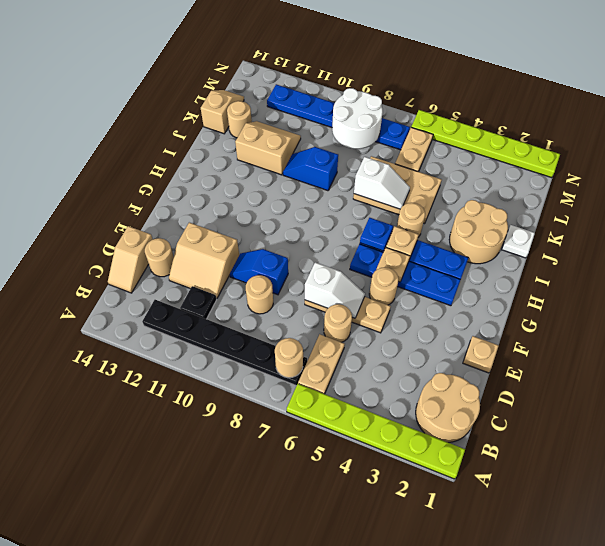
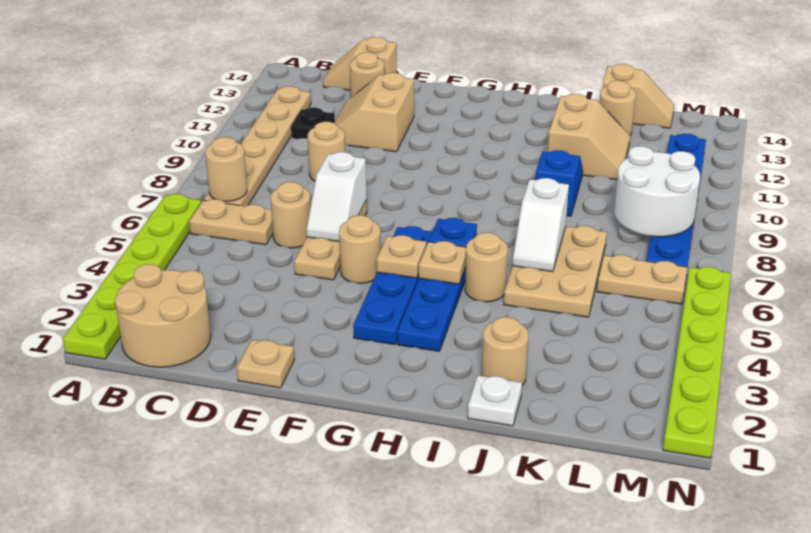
black 1x6 plate [142,300,307,386] -> tan 1x6 plate [204,86,311,206]
blue 1x2 slope [230,249,288,295] -> none
tan 2x2 round brick [449,200,508,264] -> tan 1x1 round brick [482,317,528,386]

